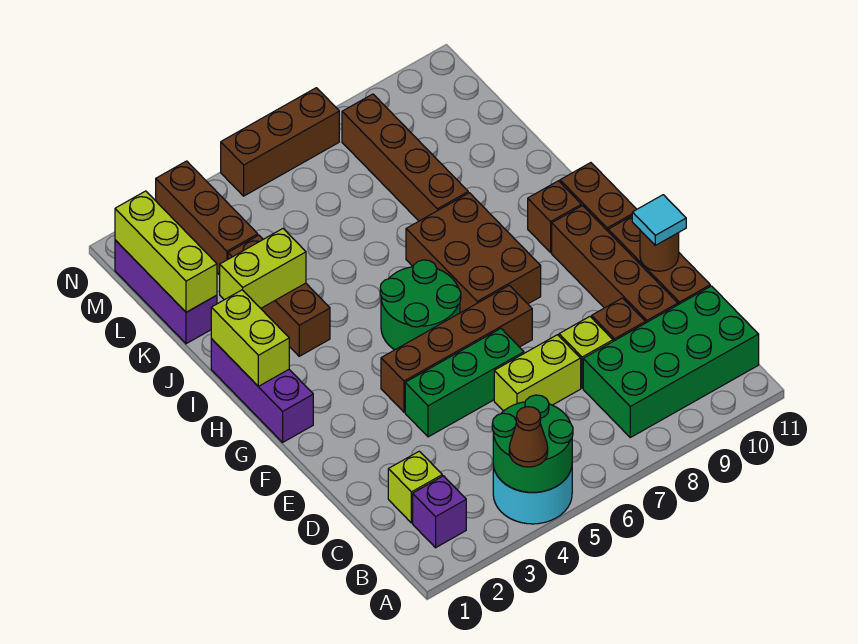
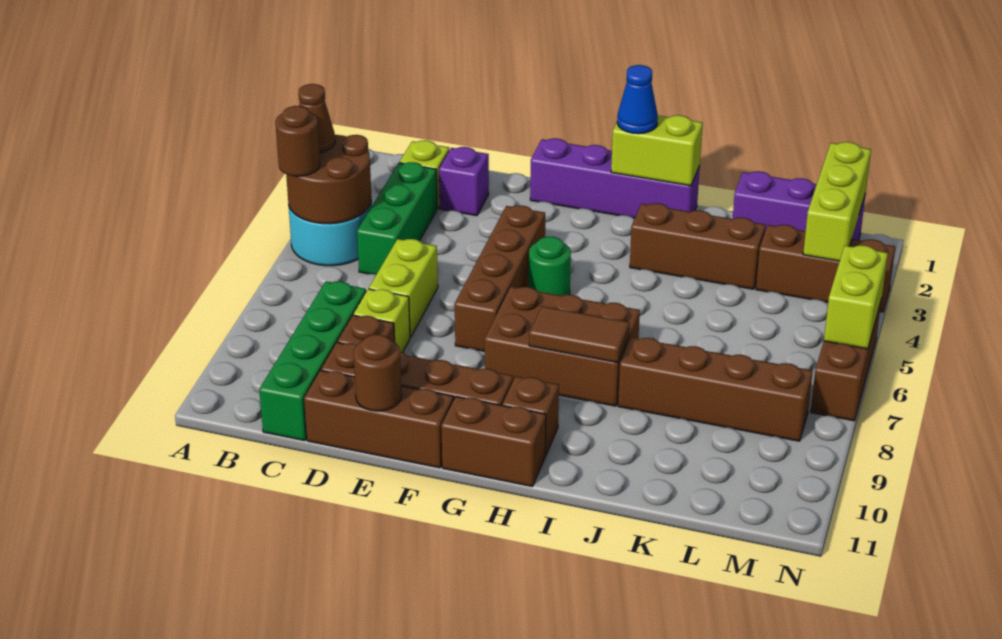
green 2x2 round brick [492,395,573,492] -> brown 2x2 round brick [286,135,372,224]
none -> brown 1x1 round brick [275,106,320,176]
purple 1x1 brick [413,476,466,548] -> purple 1x1 brick moved to [439,147,489,216]
green 2x4 brick [583,286,759,437] -> green 1x4 brick [259,281,366,441]
green 1x3 brick [405,329,524,437] -> green 1x3 brick moved to [357,162,437,275]
cyan 1x1 tile [632,195,686,245] -> none
purple 1x3 brick [211,339,313,442] -> purple 1x4 brick [530,138,700,218]
green 2x2 round brick [380,260,461,350] -> green 1x1 round brick [529,237,571,296]
none -> blue 1x1 cone [617,65,658,134]
none -> brown 1x2 tile [529,306,629,363]
lime 1x2 brick [220,229,306,308] -> lime 1x2 brick moved to [824,245,888,349]
lime 1x3 brick [115,191,217,312] -> lime 1x3 brick turned to [803,142,871,261]

